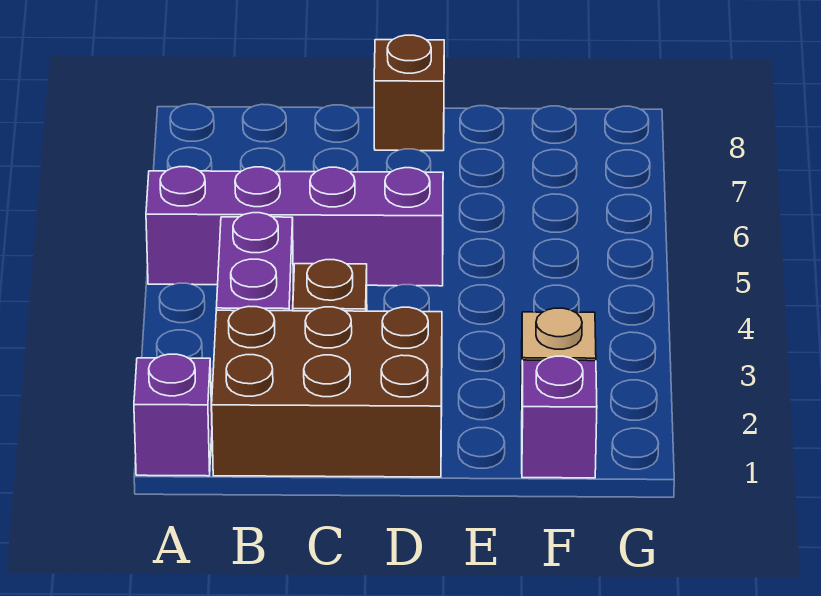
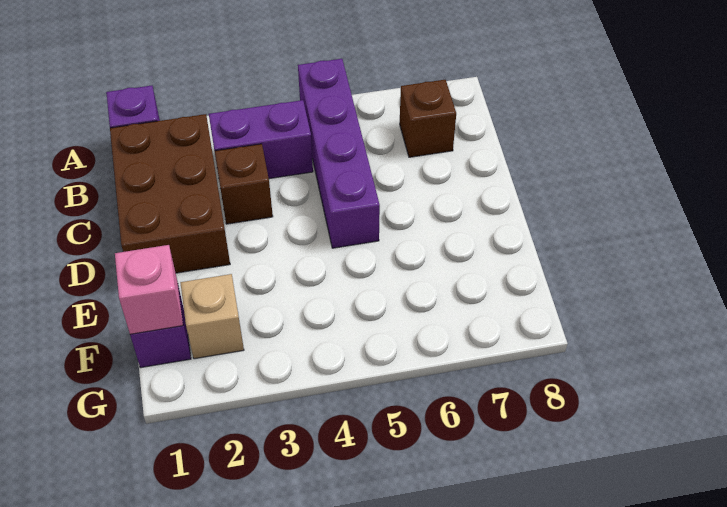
brown 1x1 brick [374,35,444,151] -> brown 1x1 brick moved to [400,80,456,157]
none -> pink 1x1 brick [115,245,183,334]

